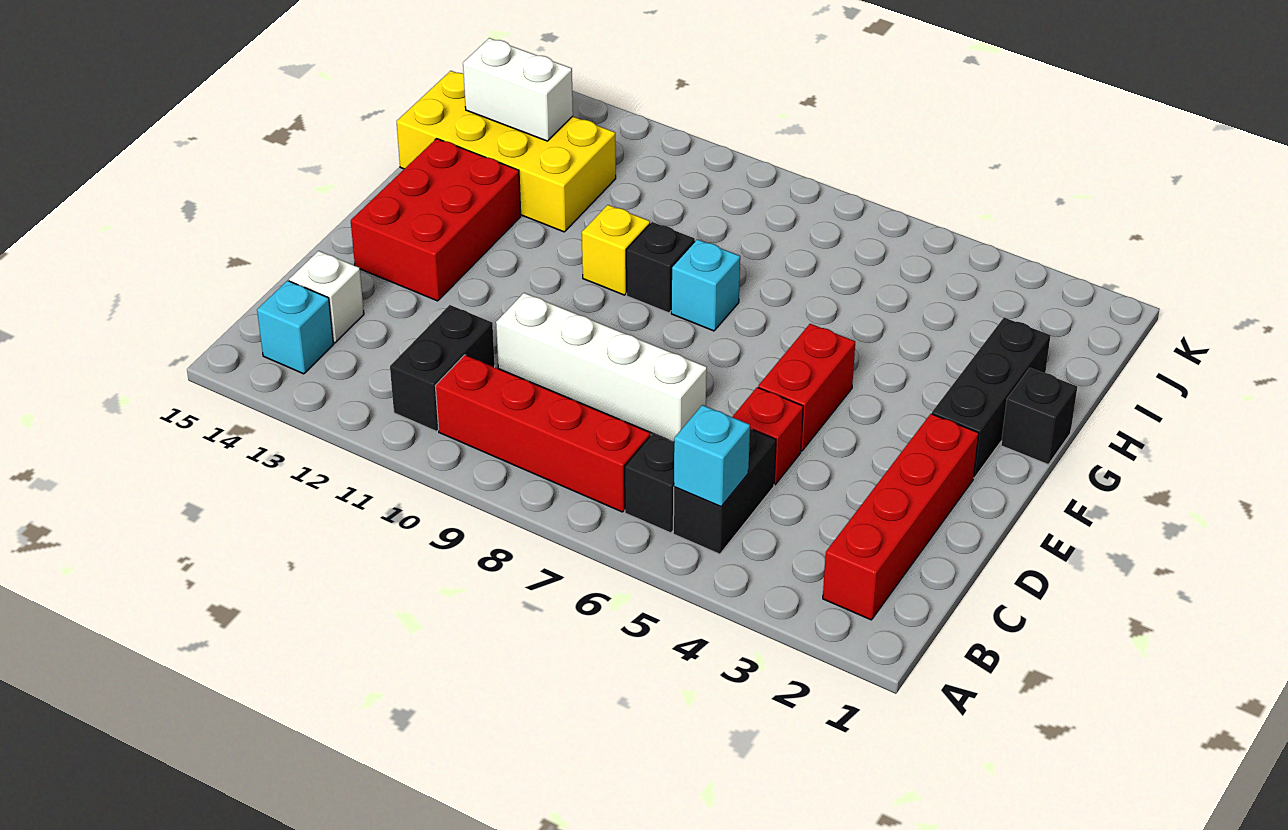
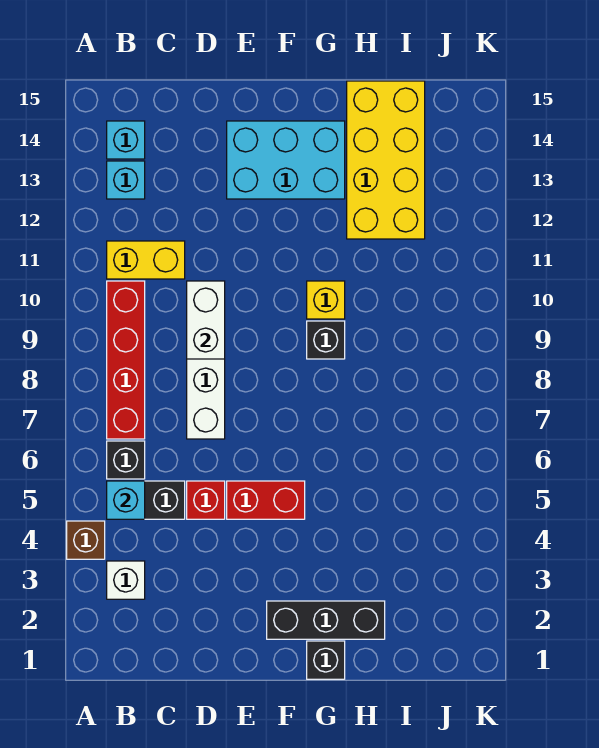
none -> brown 1x1 brick [67,521,105,559]
red 1x4 brick [823,414,979,620] -> none
black 1x2 brick [390,305,495,431] -> yellow 1x2 brick [107,241,185,279]
white 1x1 brick [289,251,364,343] -> white 1x1 brick moved to [107,561,145,599]
red 2x3 brick [351,139,521,301] -> cyan 2x3 brick [227,121,345,199]
cyan 1x1 brick [671,239,740,331] -> cyan 1x1 brick moved to [107,161,145,199]
white 1x2 brick [463,38,573,141] -> white 1x2 brick moved to [187,281,225,359]

